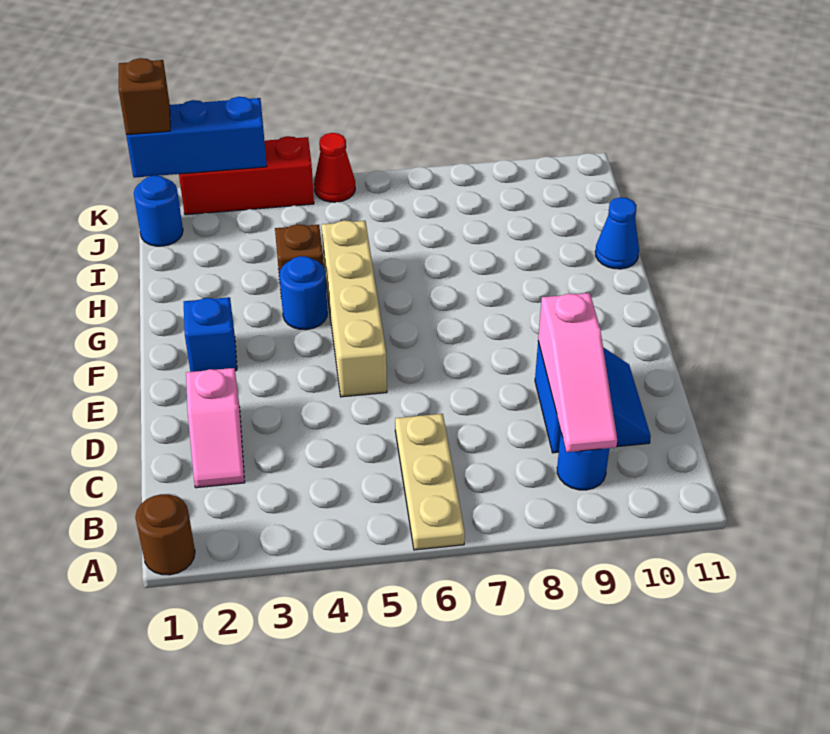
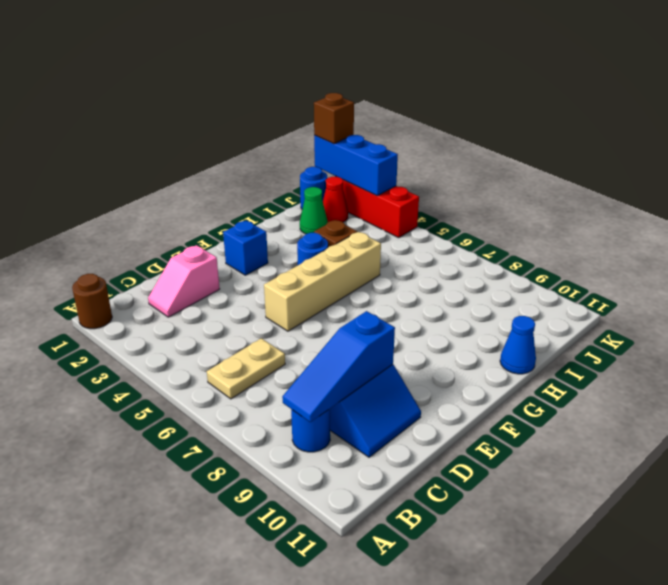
tan 1x3 plate [395,414,465,550] -> tan 1x2 plate [207,338,285,399]
pink 1x3 slope [538,293,617,452] -> blue 1x3 slope [282,311,395,422]
none -> green 1x1 cone [300,187,328,234]
red 1x1 cone [314,133,355,202] -> red 1x1 cone moved to [323,176,348,222]

